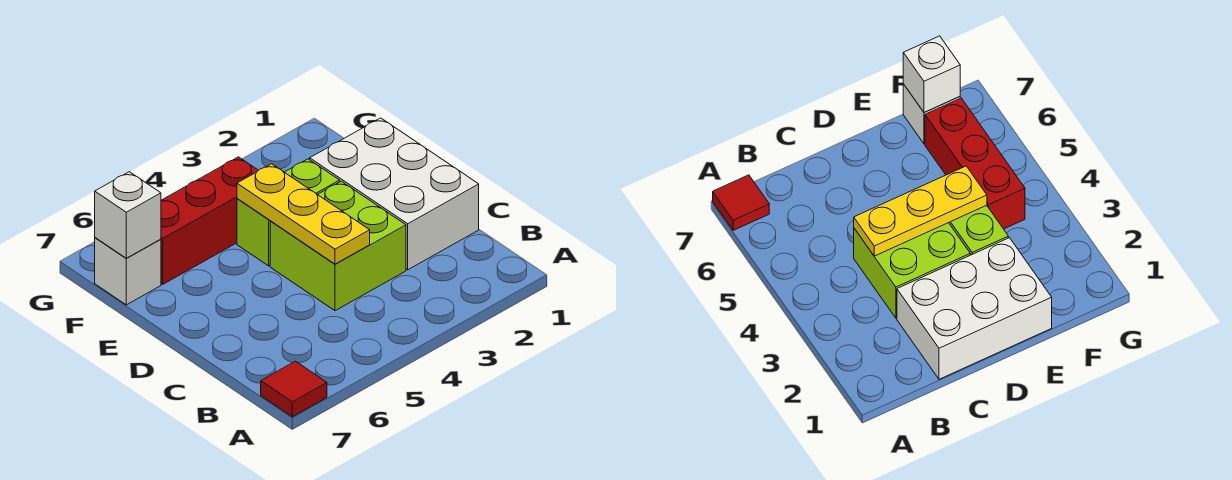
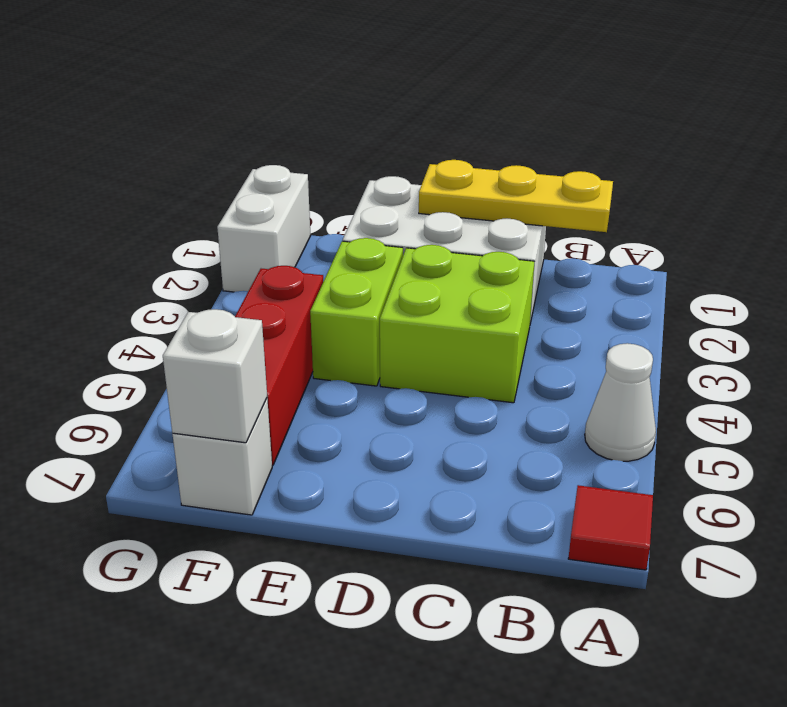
none -> white 1x1 cone [585,343,656,461]
yellow 1x3 plate [237,164,370,264] -> yellow 1x3 plate moved to [419,160,613,232]
none -> white 1x2 brick [217,165,311,292]

